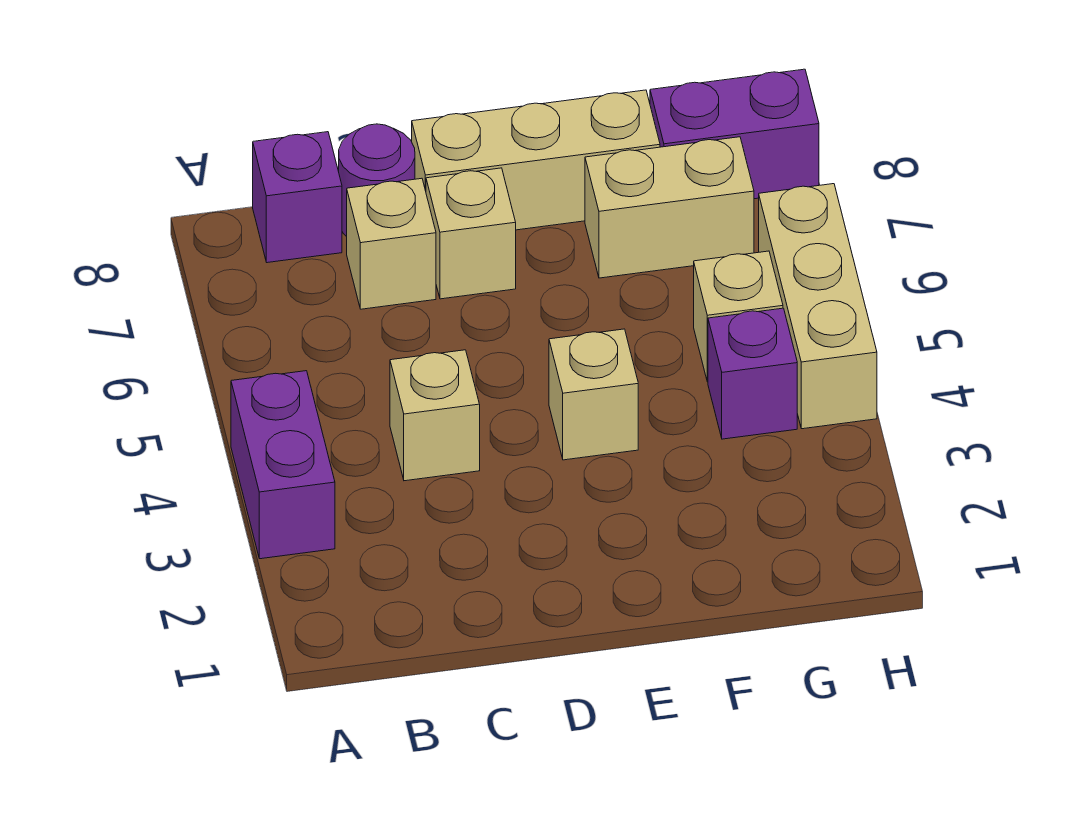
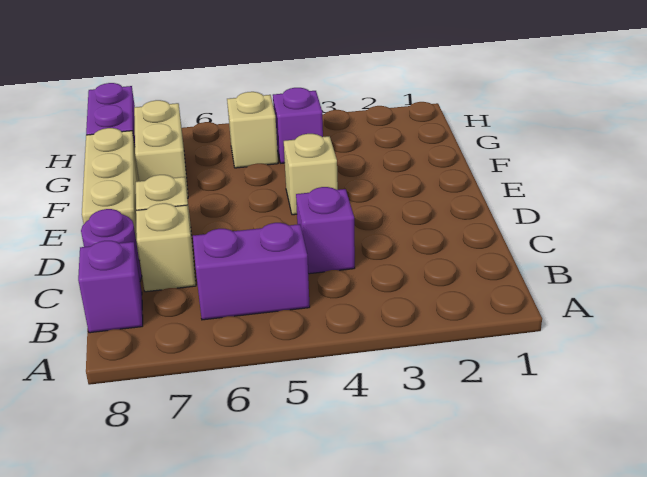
purple 1x2 brick [231,371,335,559] -> purple 1x2 brick moved to [193,223,310,320]
tan 1x1 brick [390,350,480,481] -> purple 1x1 brick [296,187,355,274]
tan 1x3 brick [759,184,877,429] -> none

